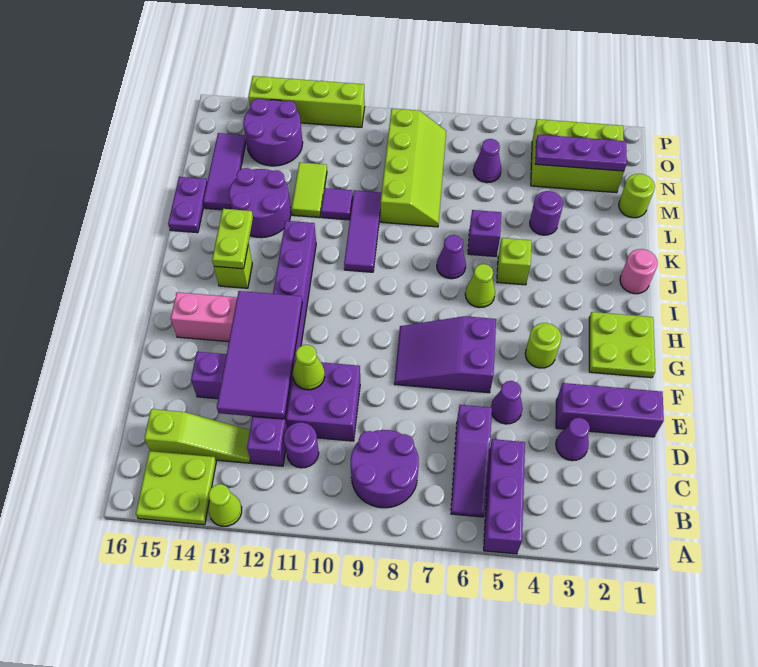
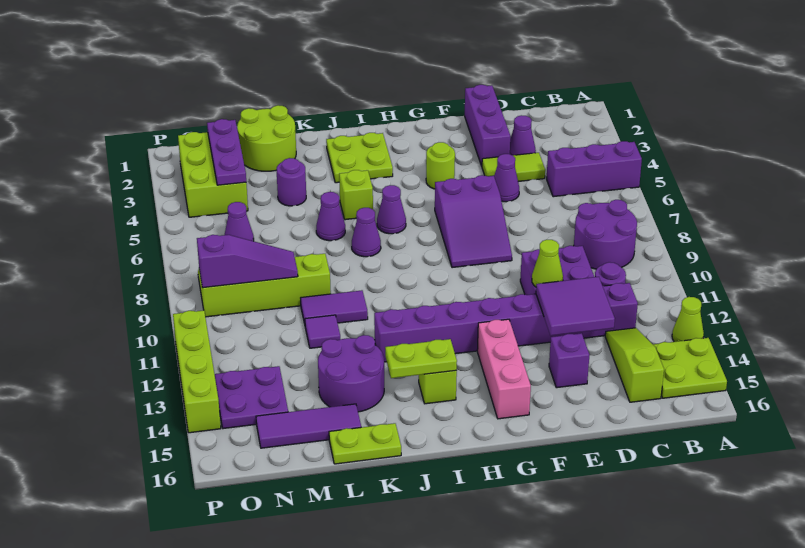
purple 1x3 slope [451,405,492,517] -> purple 1x3 slope moved to [197,235,298,288]
purple 2x4 tile [217,291,302,419] -> purple 2x2 tile [536,277,615,336]
lime 2x2 plate [589,312,655,378] -> lime 2x2 plate moved to [326,133,393,183]
lime 1x1 cone [465,264,495,308] -> purple 1x1 cone [377,185,406,234]
pink 1x1 round brick [620,249,658,294] -> none
purple 1x3 tile [344,190,382,272] -> purple 1x2 tile [301,290,368,324]
purple 1x1 brick [468,210,501,257] -> purple 1x1 cone [316,192,345,241]
purple 1x2 plate [168,177,207,233] -> lime 1x2 plate [329,423,401,464]
lime 1x2 tile [292,162,327,218] -> lime 1x2 tile moved to [482,153,545,182]
lime 1x1 round brick [619,174,655,218] -> lime 2x2 round brick [237,105,296,171]
purple 2x2 round brick [243,99,303,166] -> purple 2x2 plate [215,366,288,429]

